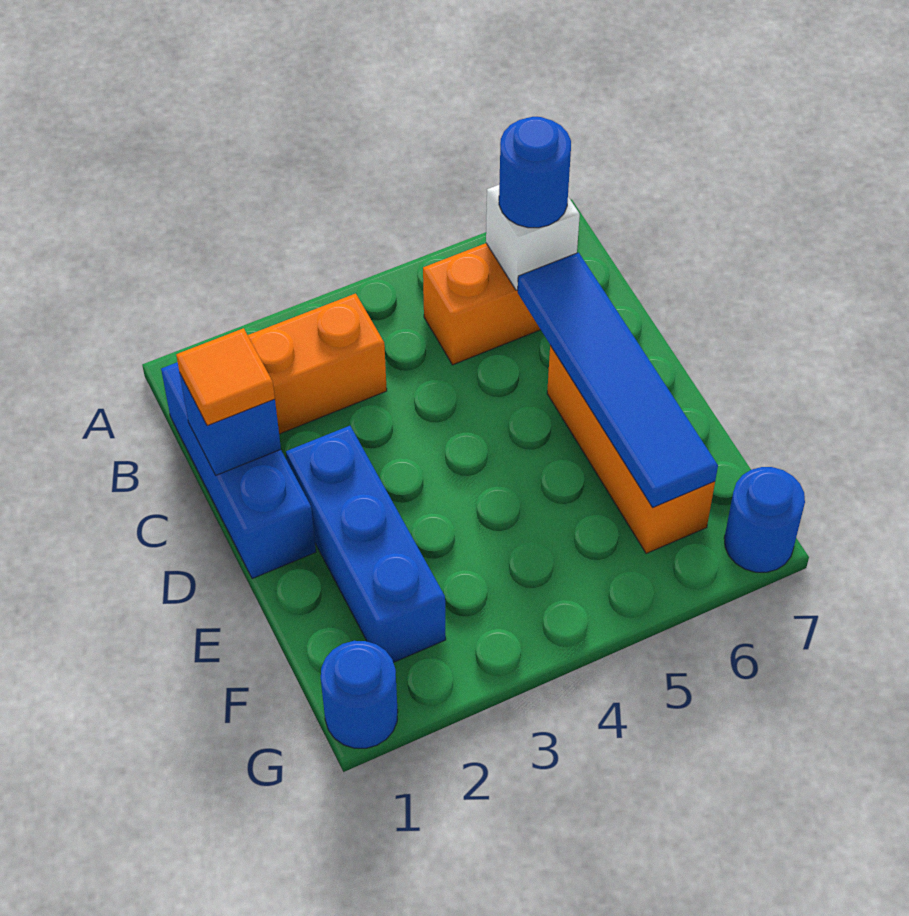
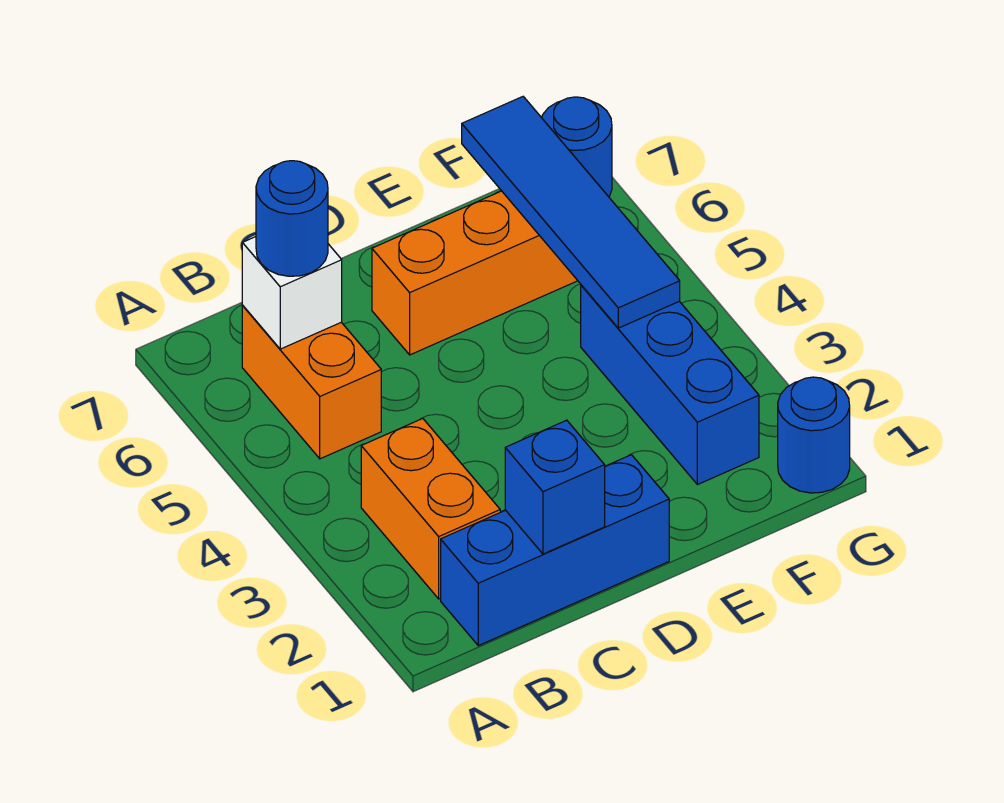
orange 1x1 tile [176,328,275,426] -> none
blue 1x4 tile [518,253,718,508] -> blue 1x4 tile turned to [462,97,680,328]
blue 1x3 brick [286,426,446,663] -> blue 1x3 brick turned to [581,285,759,485]

